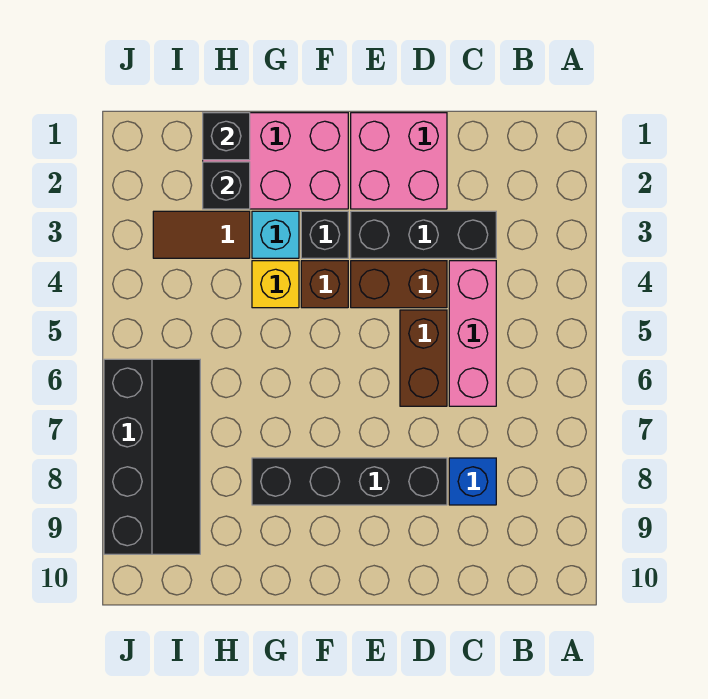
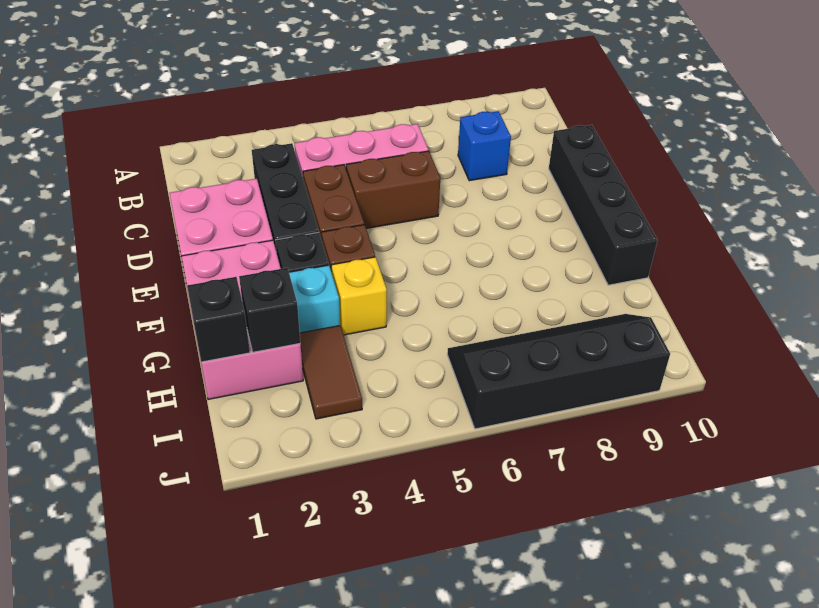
black 1x4 brick [252,458,447,505] -> black 1x4 brick moved to [549,125,658,285]

